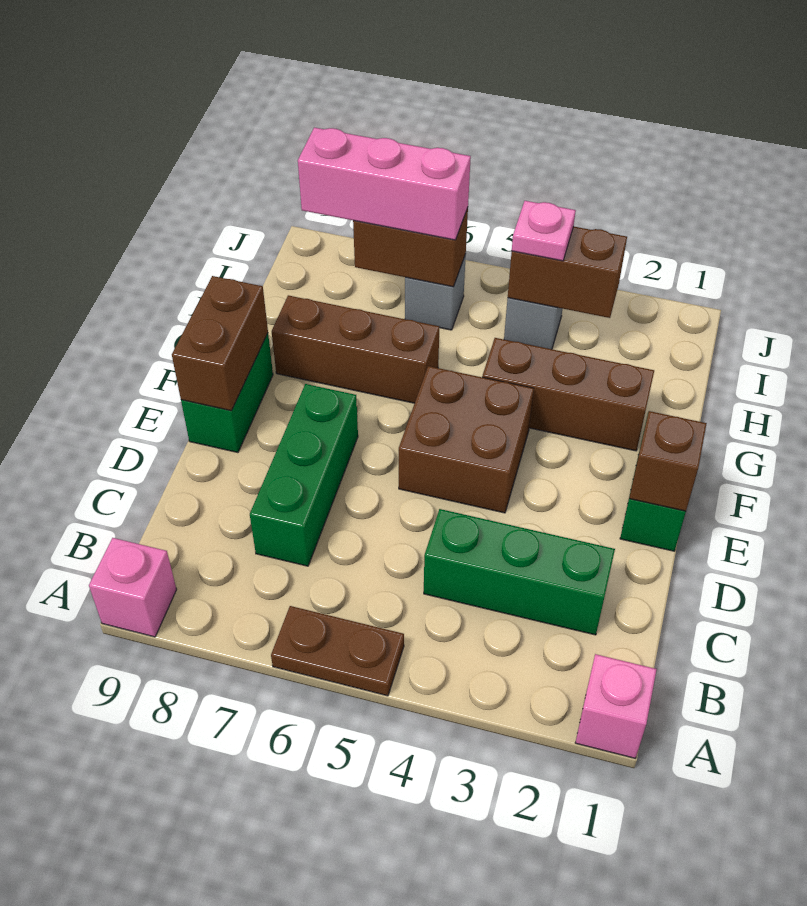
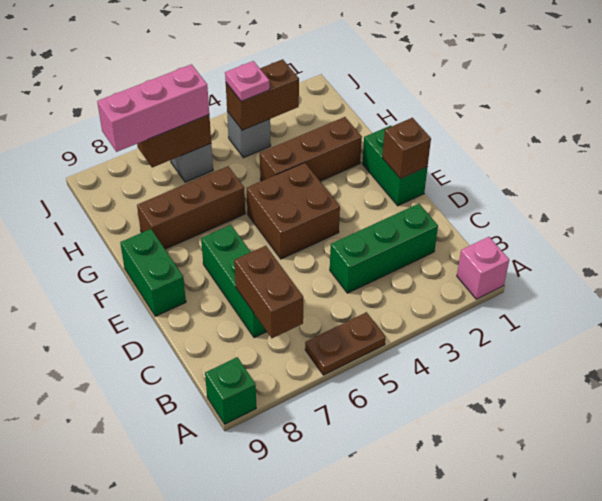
pink 1x1 brick [89,538,177,637] -> green 1x1 brick [205,357,256,424]
brown 1x2 brick [172,276,268,411] -> brown 1x2 brick moved to [234,246,303,338]

